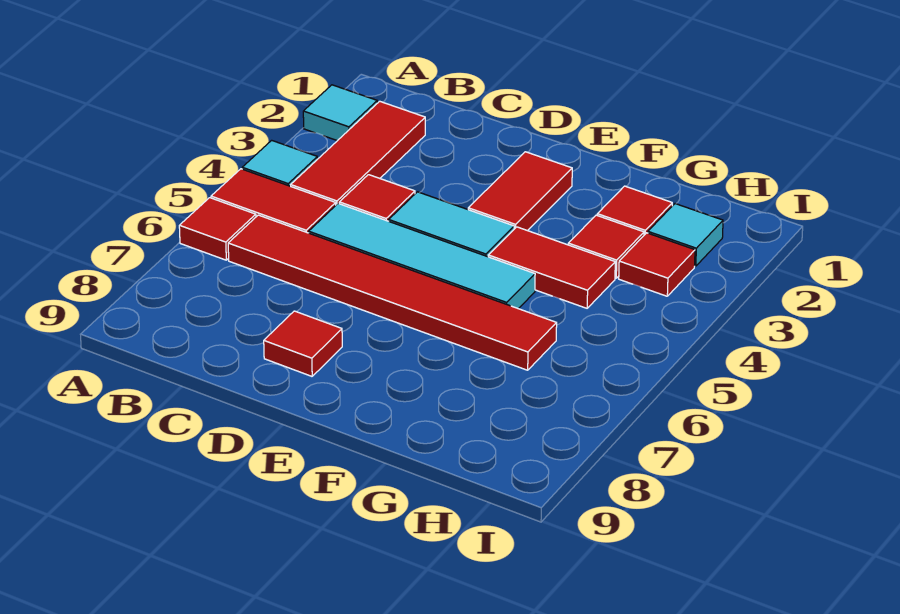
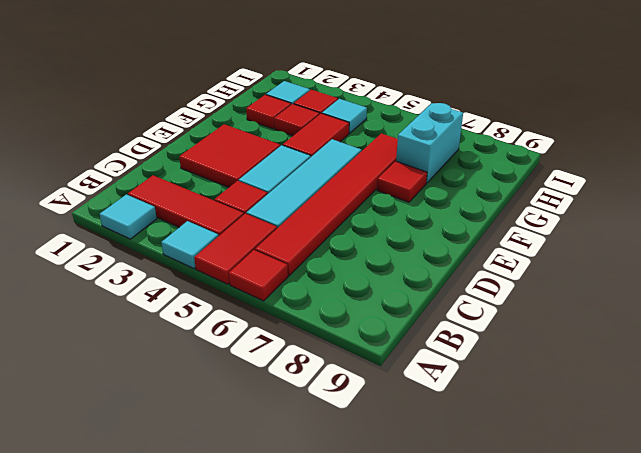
red 1x1 tile [264,311,342,376] -> red 1x1 tile moved to [377,161,427,202]
red 1x2 tile [468,152,572,231] -> red 2x2 tile [179,124,280,187]
none -> cyan 1x2 brick [396,103,463,183]
none -> cyan 1x1 tile [322,99,367,133]

